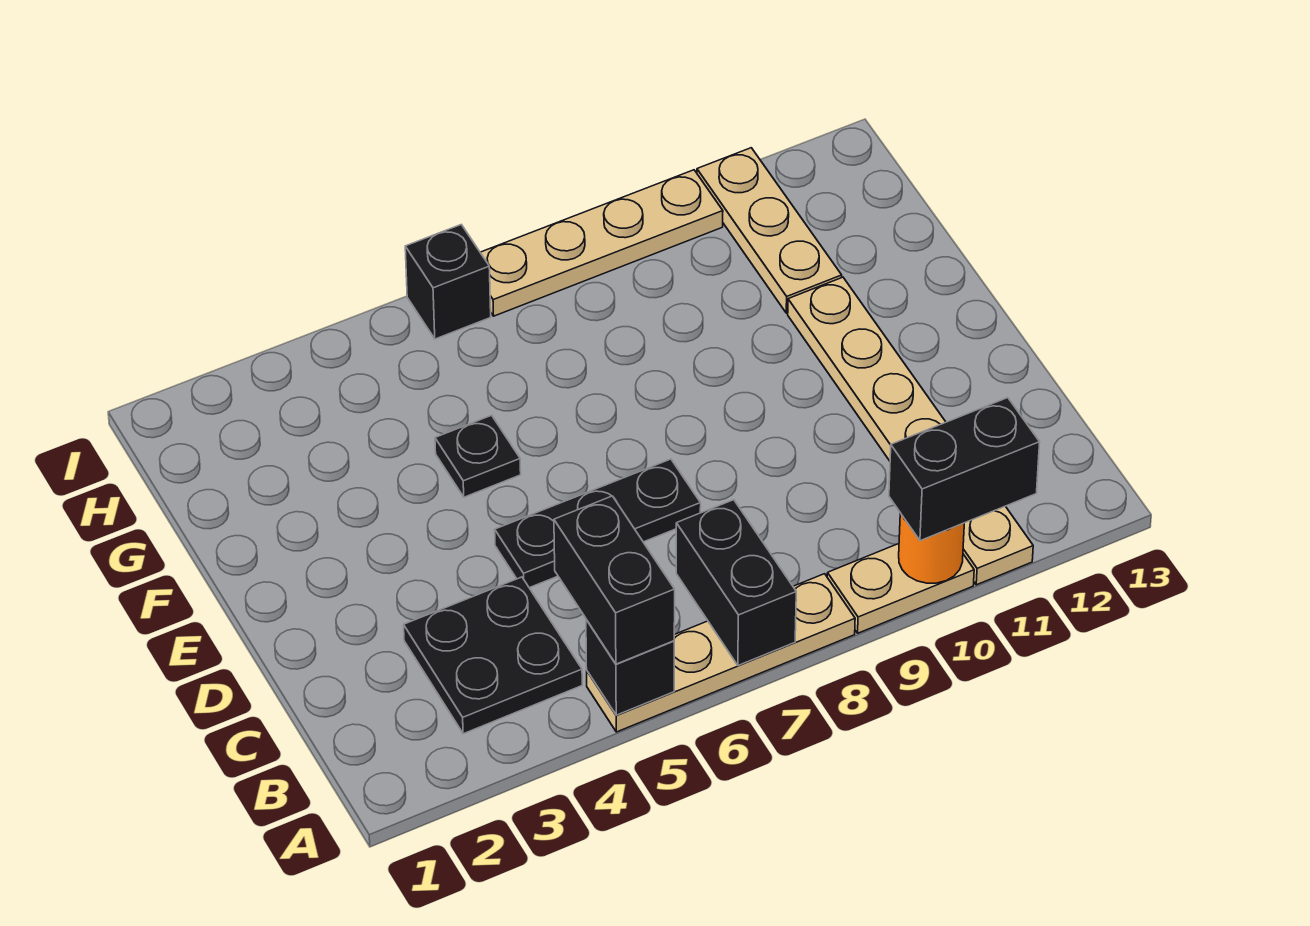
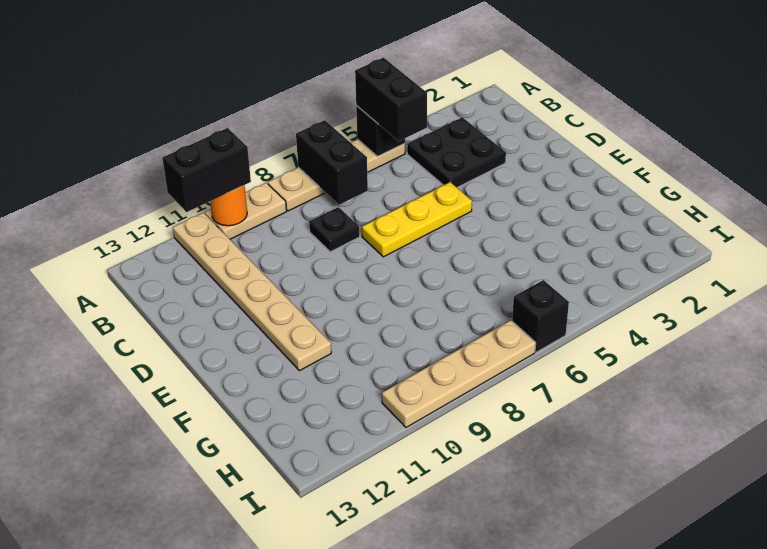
black 1x3 plate [495,459,701,588] -> yellow 1x3 plate [362,182,472,257]
black 1x1 plate [435,415,521,497] -> black 1x1 plate moved to [309,207,360,252]
tan 1x3 plate [697,148,842,313] -> none

